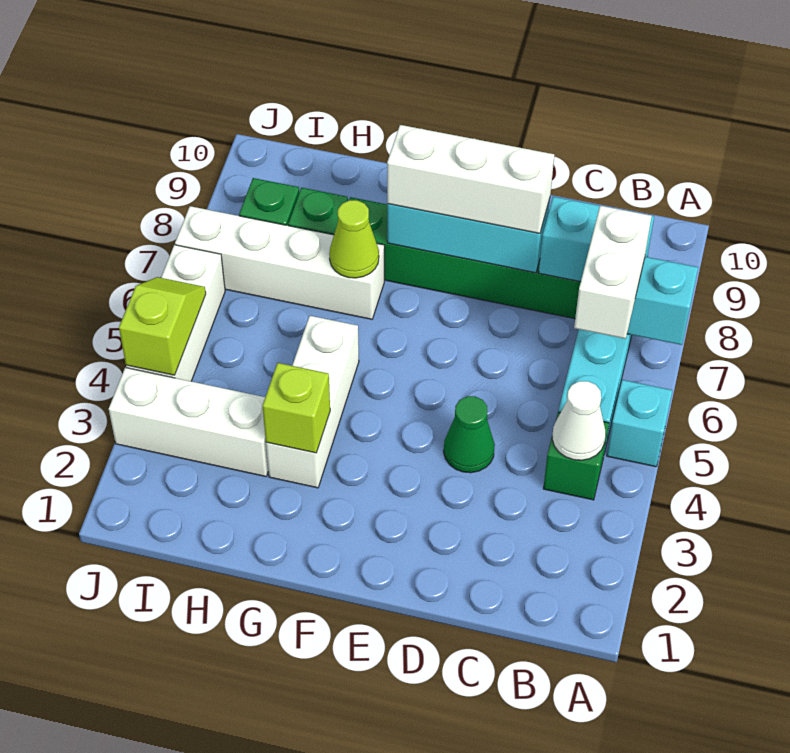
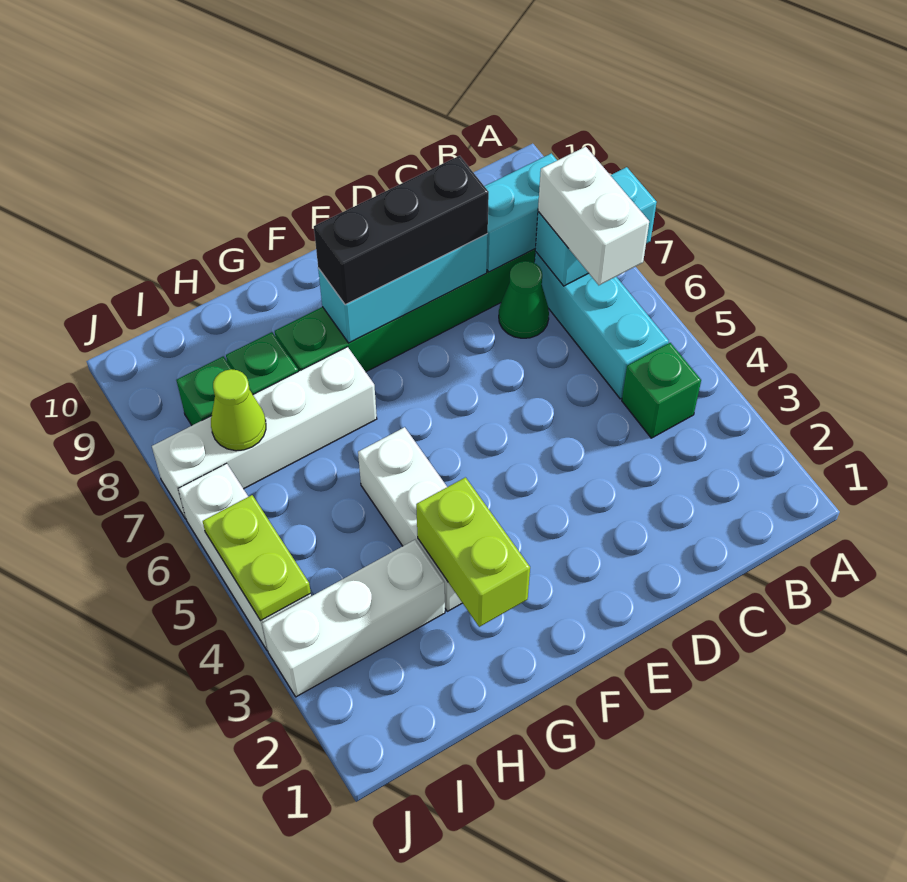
cyan 1x1 brick [607,380,672,467] -> none
white 1x1 cone [552,381,605,460] -> none
green 1x1 cone [444,396,495,473] -> green 1x1 cone moved to [499,261,549,338]
white 1x3 brick [387,125,554,233] -> black 1x3 brick [314,156,489,305]
lime 1x1 brick [263,363,330,453] -> lime 1x2 brick [416,477,530,627]
lime 1x1 cone [329,200,379,278] -> lime 1x1 cone moved to [211,369,266,451]
lime 1x2 slope [119,277,206,375] -> lime 1x2 plate [203,495,311,621]

